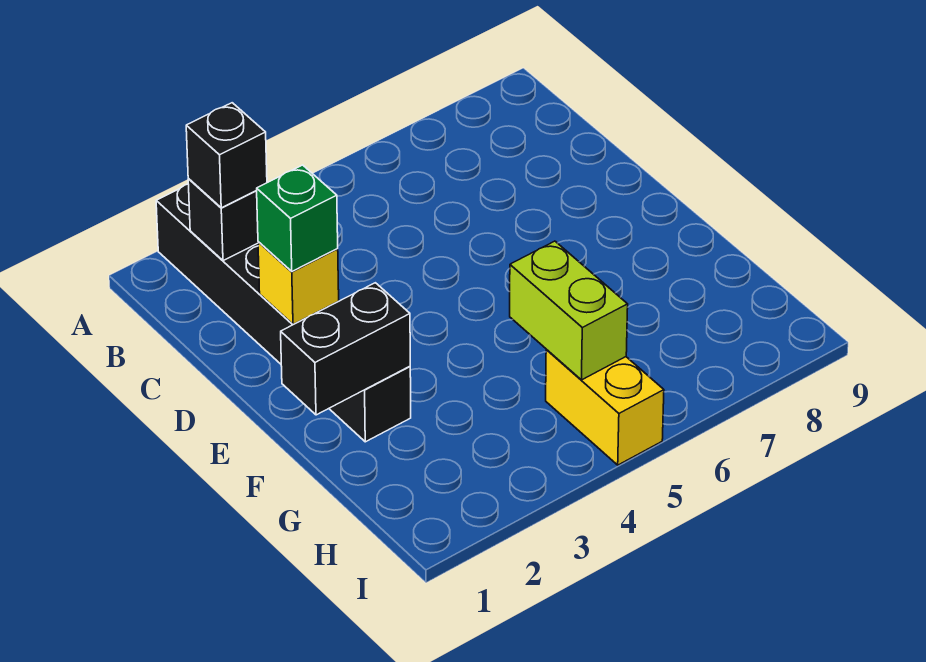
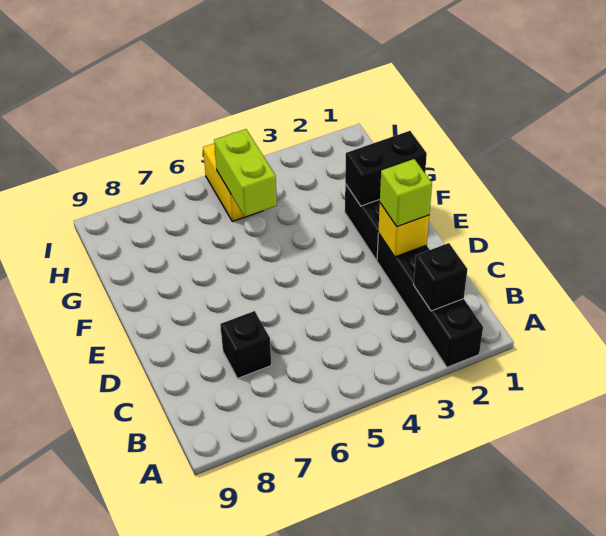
black 1x1 brick [186,103,267,208] -> black 1x1 brick moved to [220,311,271,378]
green 1x1 brick [257,165,338,271] -> lime 1x1 brick [380,159,432,227]

